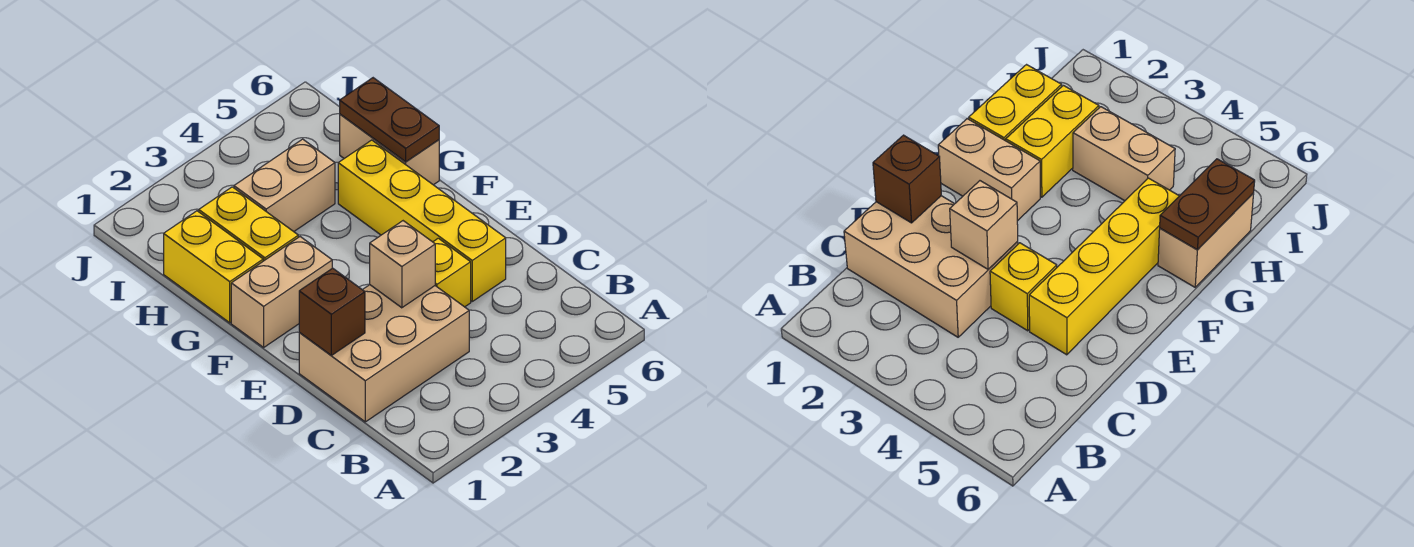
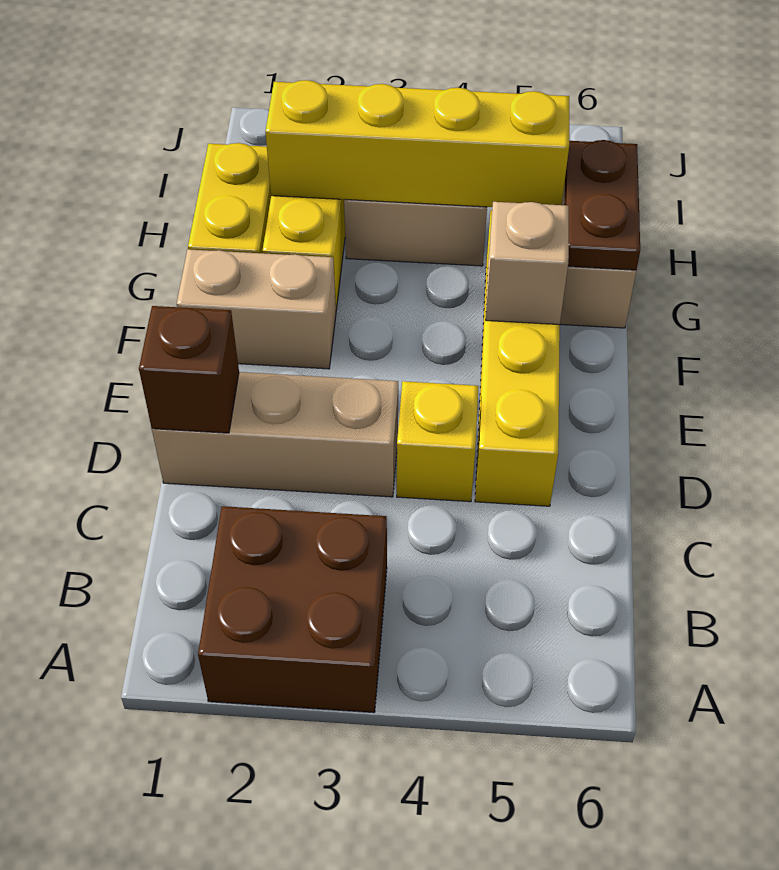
none -> brown 2x2 brick [198,506,387,713]
tan 2x3 brick [299,285,469,422] -> tan 1x3 brick [152,372,398,497]
tan 1x1 brick [370,221,435,308] -> tan 1x1 brick moved to [485,202,569,325]
none -> yellow 1x4 brick [265,80,569,207]

